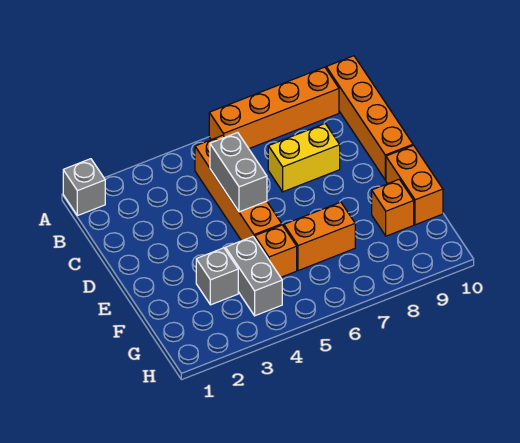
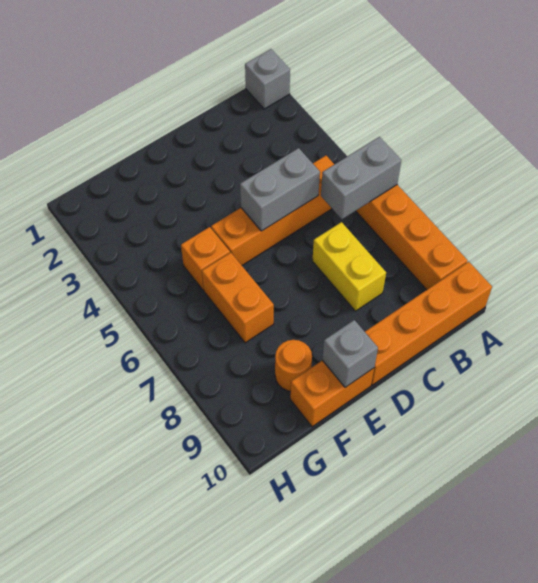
grey 1x1 brick [196,248,238,305] -> grey 1x1 brick moved to [322,320,378,387]
grey 1x2 brick [225,237,282,316] -> grey 1x2 brick moved to [321,137,401,219]
orange 1x1 brick [372,179,414,236] -> orange 1x1 round brick [275,340,312,391]

